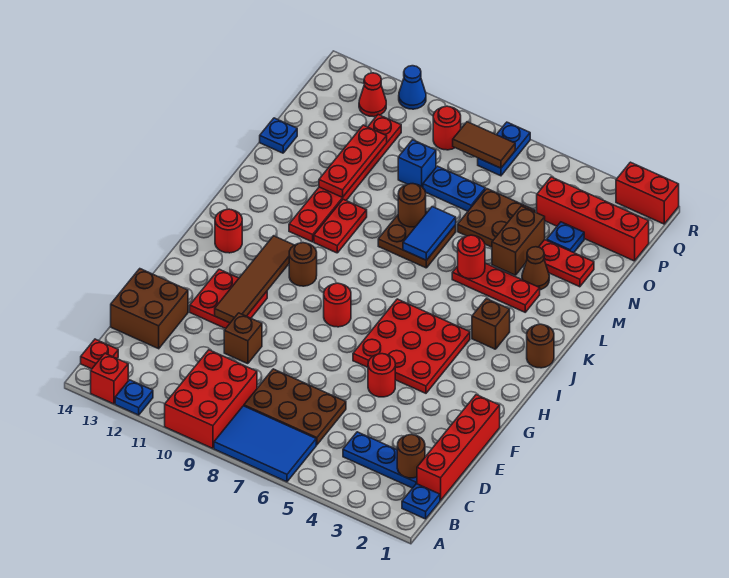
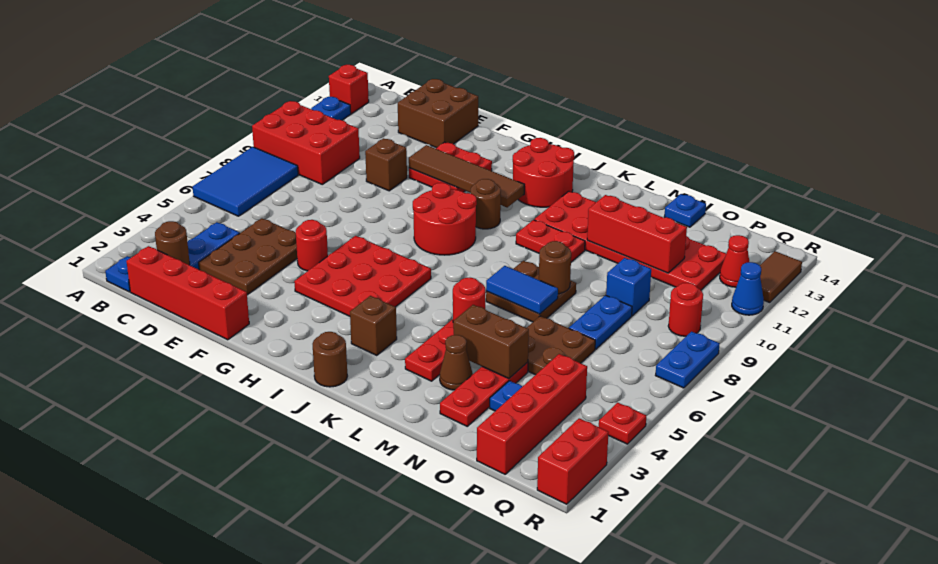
red 1x1 plate [81,339,118,369] -> red 1x1 plate moved to [599,403,646,444]
brown 2x3 plate [244,369,346,445] -> brown 2x3 plate moved to [199,218,297,295]
red 1x1 round brick [324,283,351,327] -> red 2x2 round brick [413,183,477,255]
red 1x1 round brick [215,209,242,253] -> red 2x2 round brick [513,138,574,207]
red 1x6 plate [289,115,401,242] -> red 2x6 plate [534,191,726,290]
red 1x3 plate [319,125,387,198] -> red 1x3 brick [587,195,687,273]
blue 1x2 plate [478,122,530,176] -> blue 1x2 plate turned to [655,332,719,388]
brown 1x2 tile [453,122,515,168] -> brown 1x2 tile moved to [760,251,802,303]

